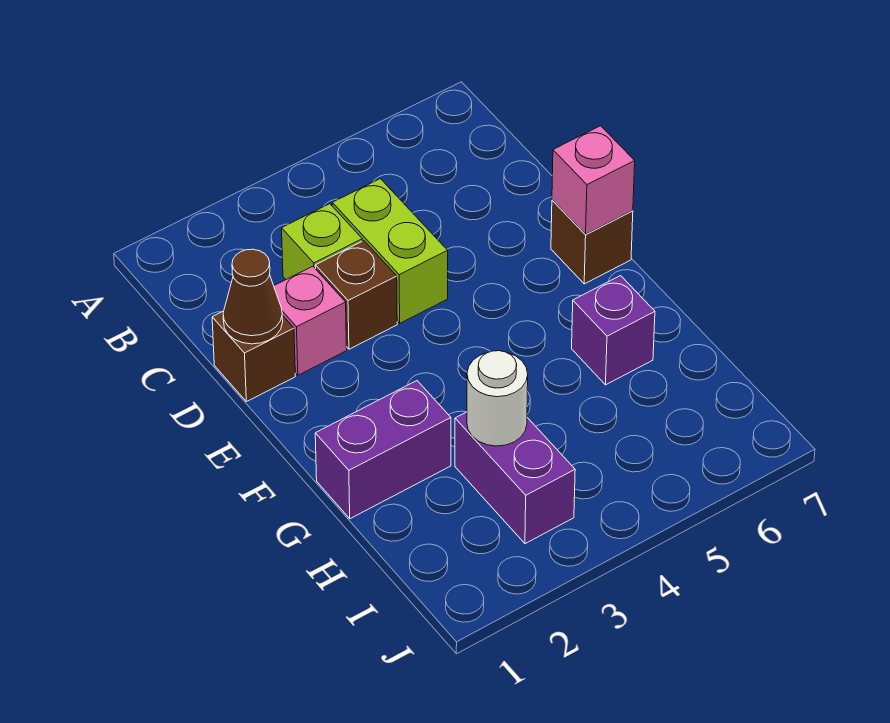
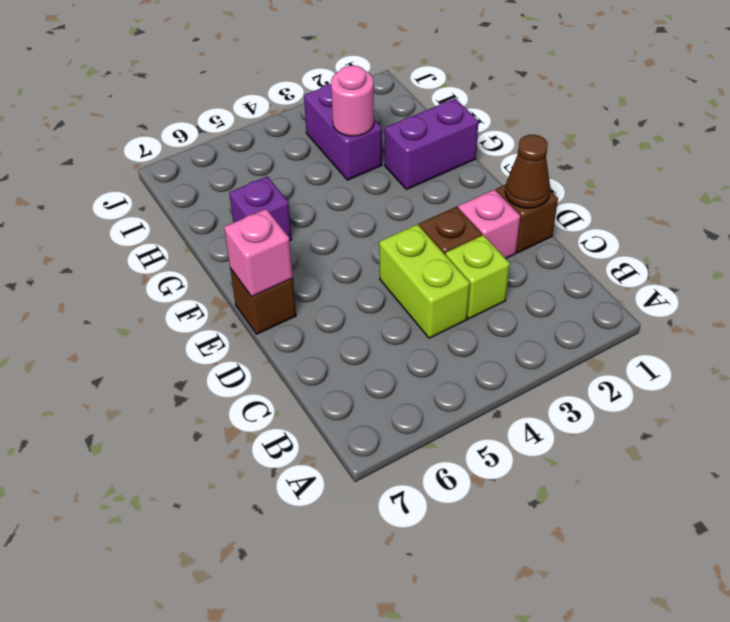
white 1x1 round brick [467,351,528,446] -> pink 1x1 round brick [331,65,374,136]

